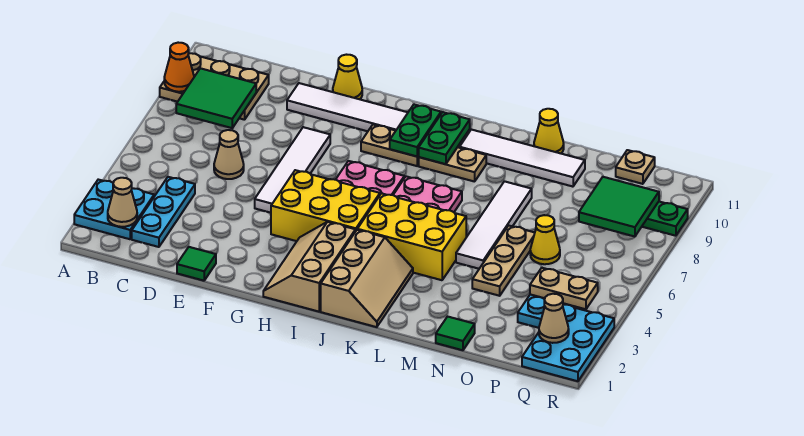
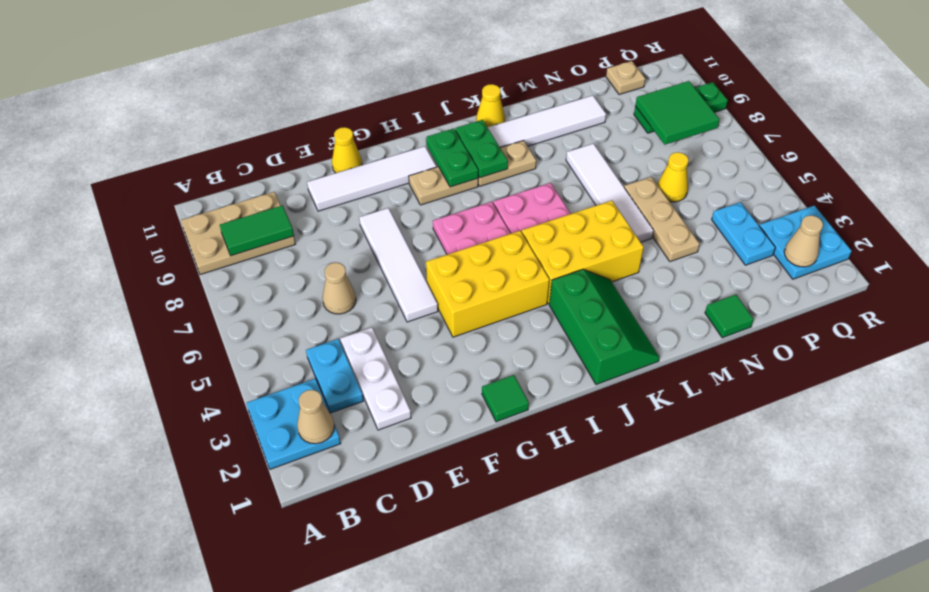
orange 1x1 cone [164,43,194,92] -> none
green 2x2 tile [176,68,256,128] -> green 1x2 tile [220,205,294,256]
cyan 1x3 plate [132,177,195,247] -> cyan 1x2 plate [306,339,363,413]
none -> white 1x3 plate [340,328,411,430]
green 1x1 tile [177,247,216,281] -> green 1x1 tile moved to [482,375,529,422]
tan 2x3 slope [263,222,355,312] -> none
tan 2x3 slope [321,230,413,327] -> green 2x3 slope [549,269,660,385]
yellow 1x1 cone [534,109,564,153] -> yellow 1x1 cone moved to [476,84,505,127]
tan 1x2 plate [530,268,598,309] -> none
cyan 2x3 plate [522,305,614,381] -> cyan 2x2 plate [759,206,852,279]

